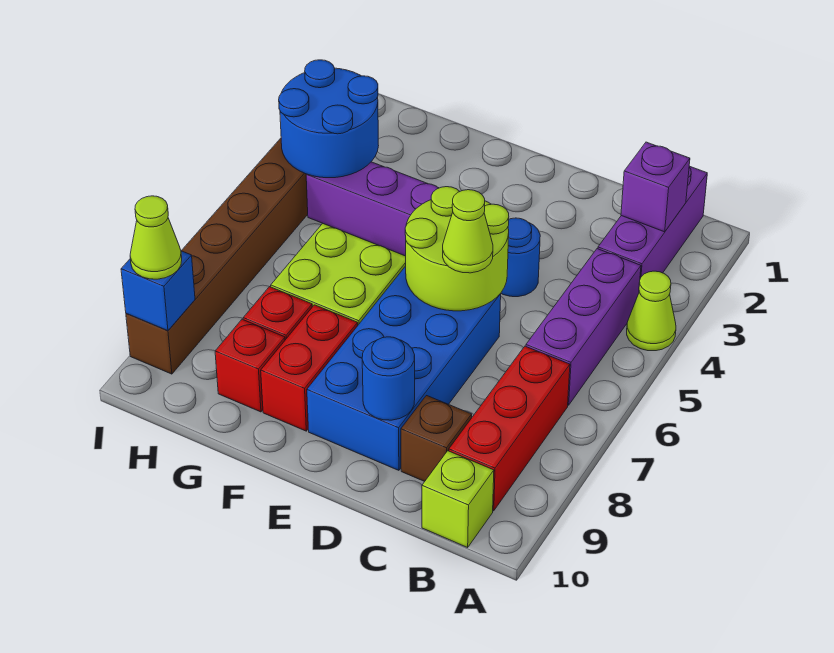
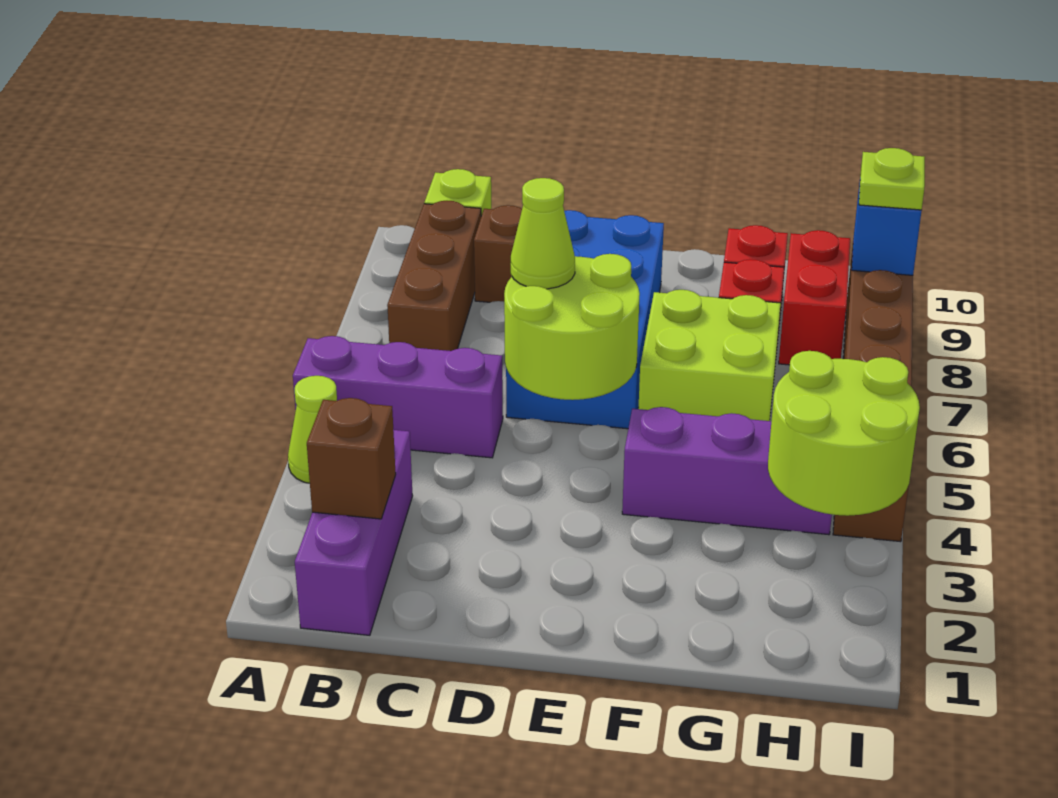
purple 1x1 brick [621,142,690,232] -> brown 1x1 brick [307,398,396,519]
purple 1x3 brick [526,249,641,405] -> purple 1x3 brick turned to [293,336,503,458]
red 1x3 brick [449,346,570,511] -> brown 1x3 brick [387,201,481,351]
blue 1x1 round brick [501,218,540,297] -> none
blue 1x1 round brick [362,337,415,420] -> none
red 1x2 brick [261,305,358,431] -> red 1x2 brick moved to [779,230,850,365]
blue 2x2 round brick [279,60,379,178] -> lime 2x2 round brick [768,351,920,516]
lime 1x1 cone [130,196,182,279] -> lime 1x1 plate [859,148,925,210]

